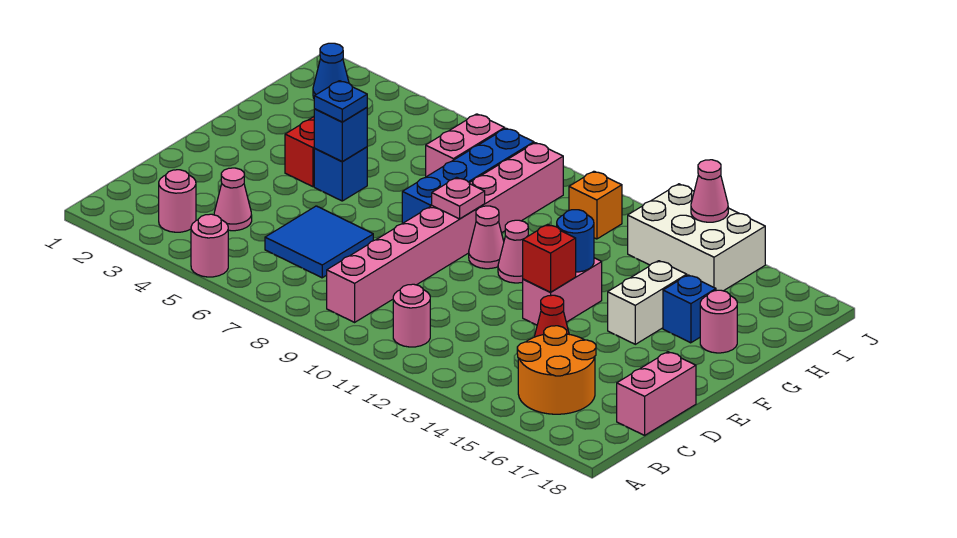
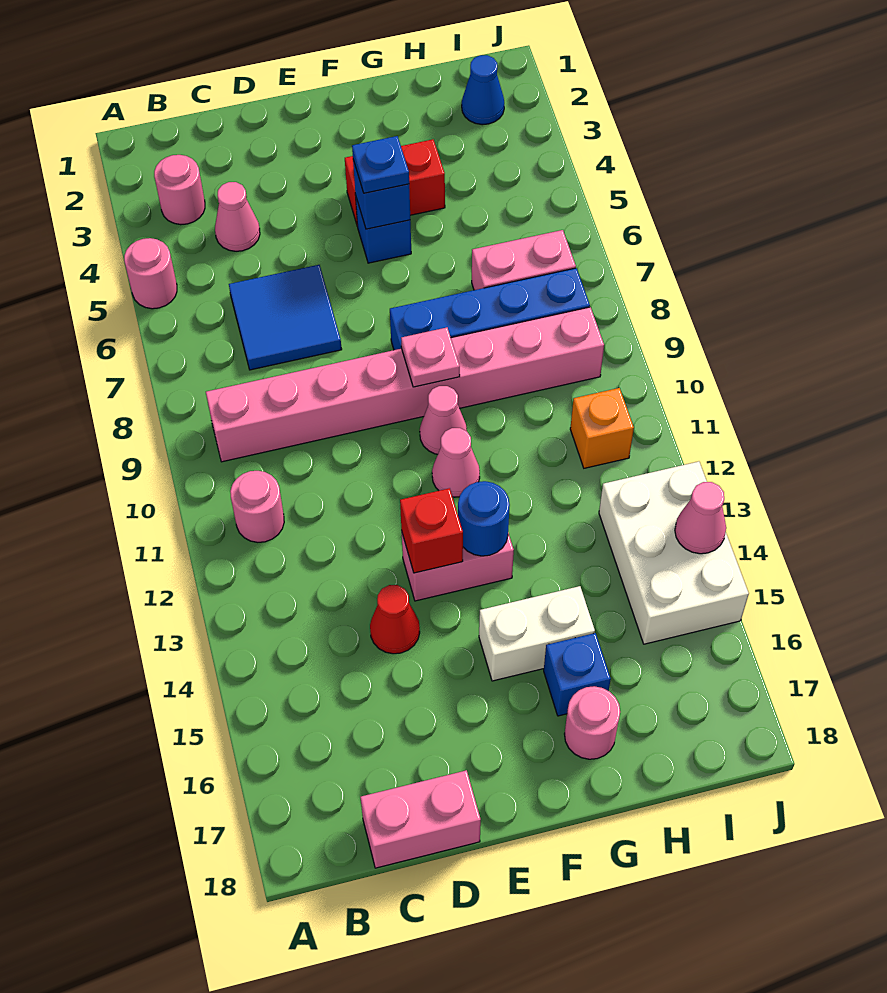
orange 2x2 round brick [517,326,596,414] -> none

